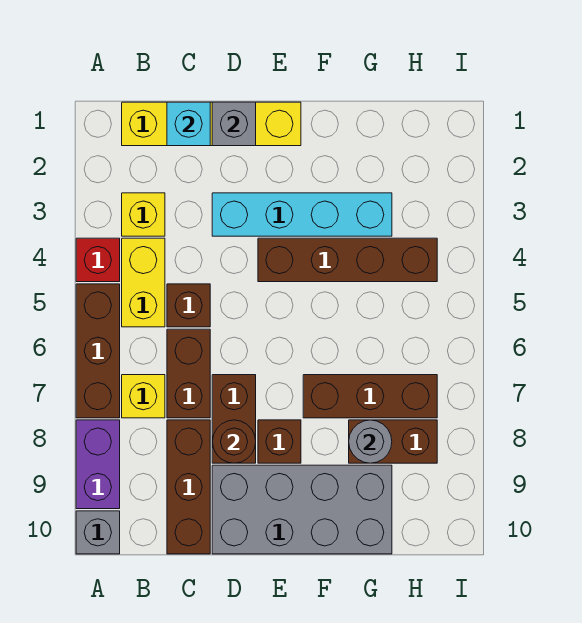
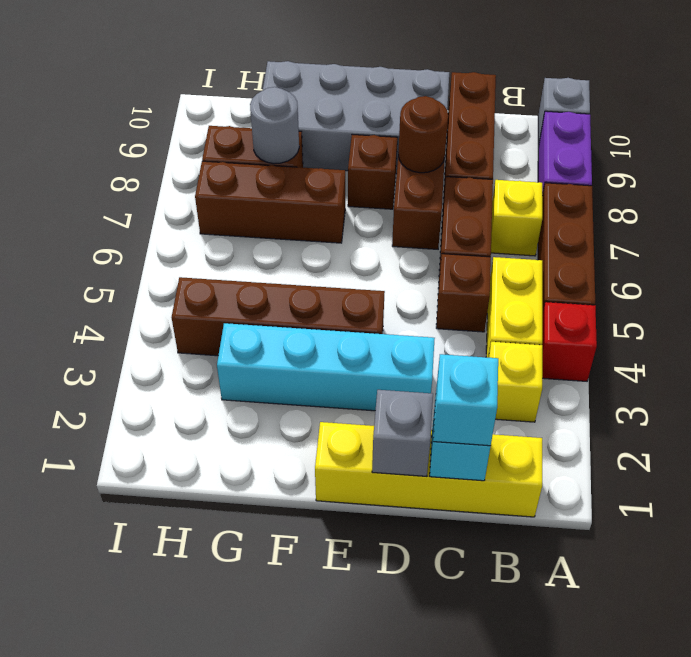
none -> cyan 1x1 brick [433,354,498,446]

